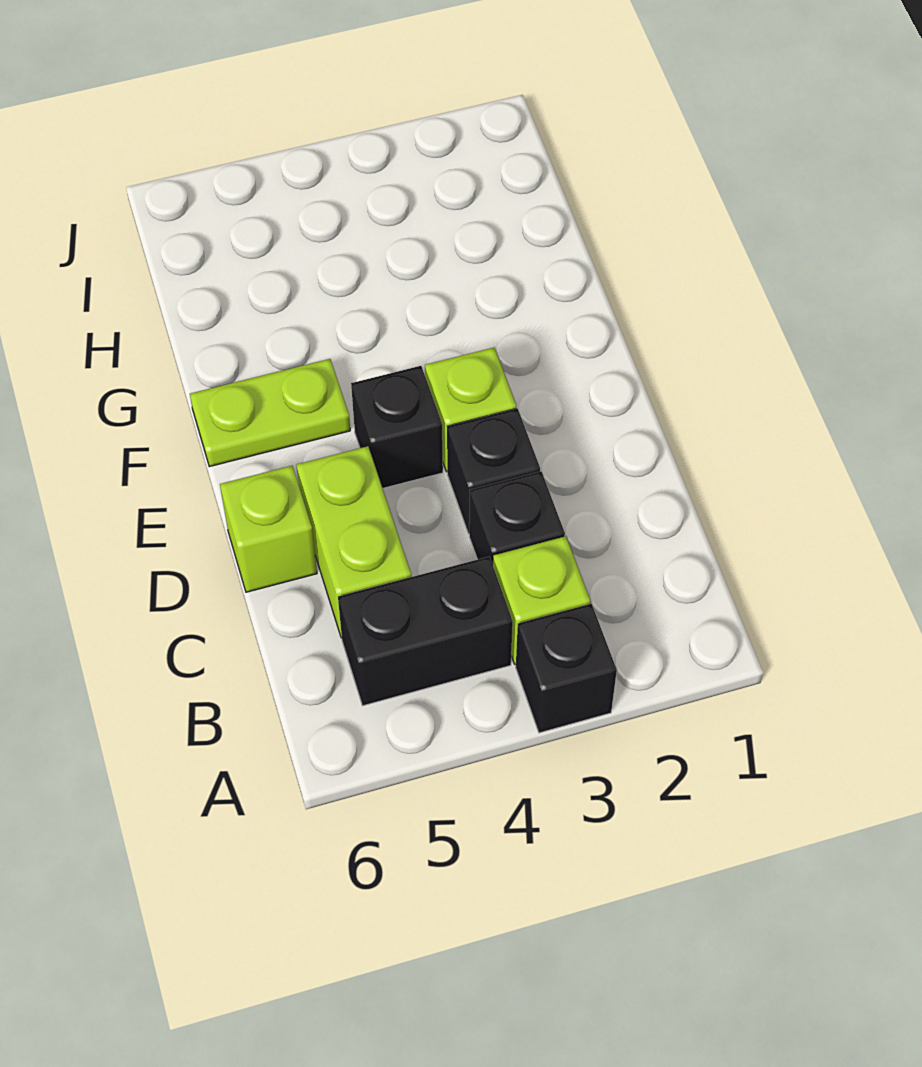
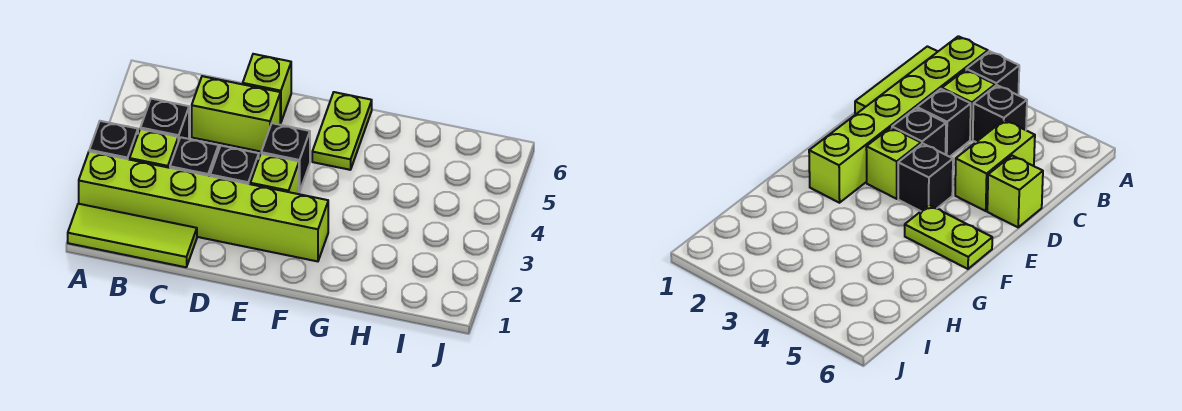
none -> lime 1x3 tile [68,204,197,267]
none -> lime 1x6 brick [79,151,328,261]
black 1x2 brick [338,557,513,706] -> black 1x1 brick [140,99,189,142]

